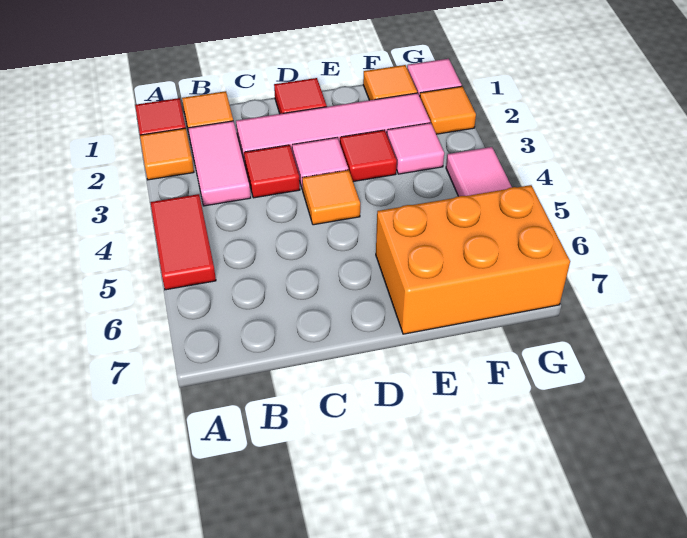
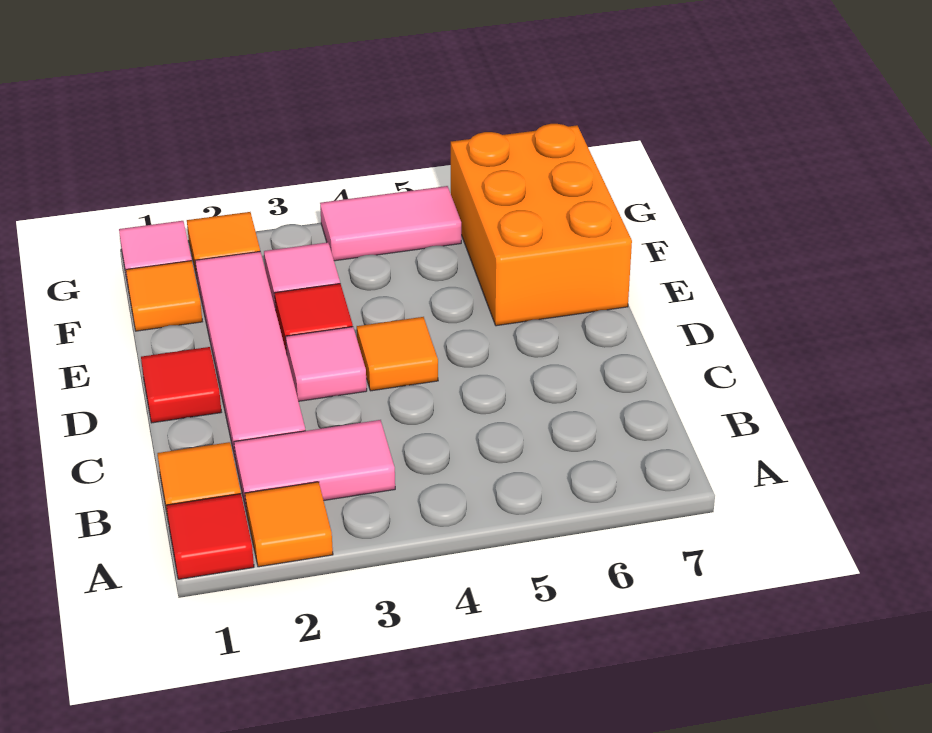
red 1x2 tile [150,194,216,290] -> none
red 1x1 tile [244,145,300,198] -> none

